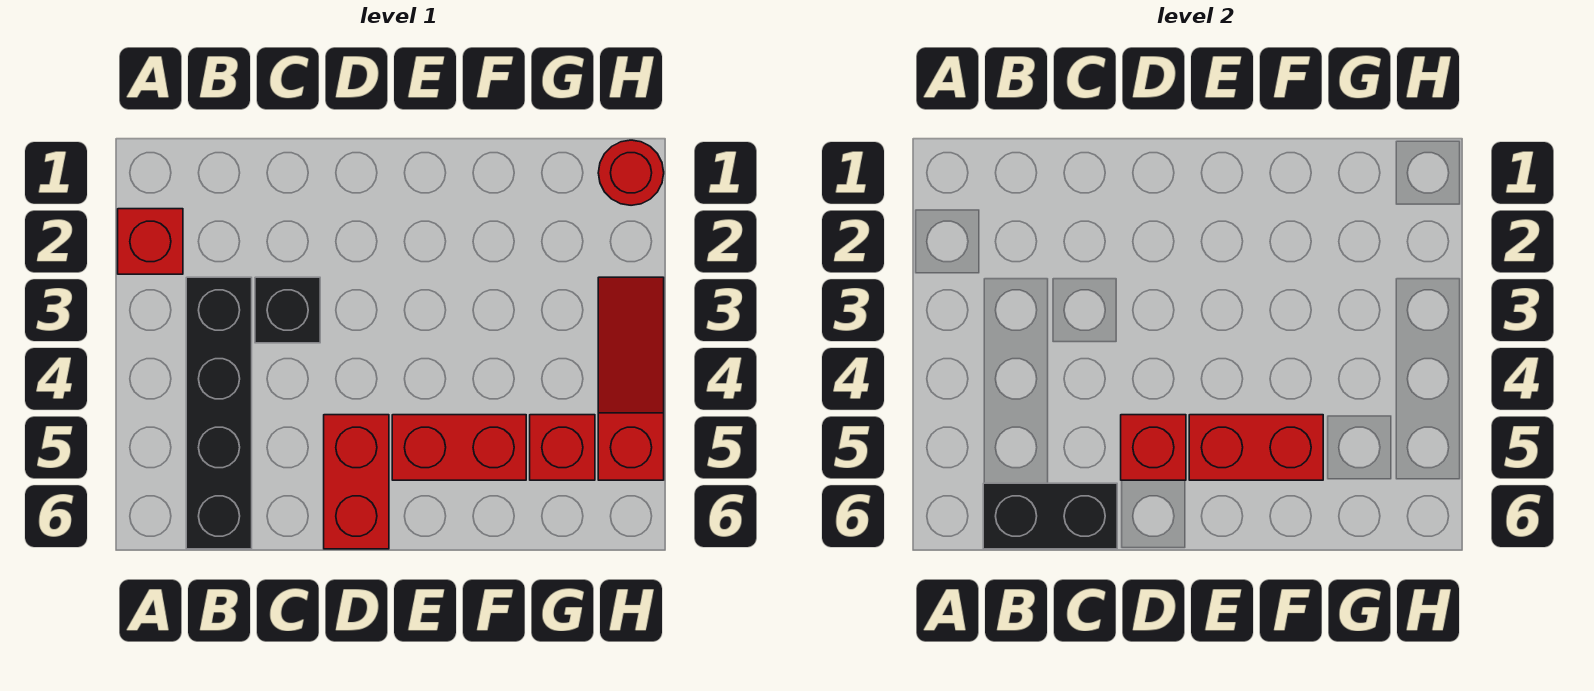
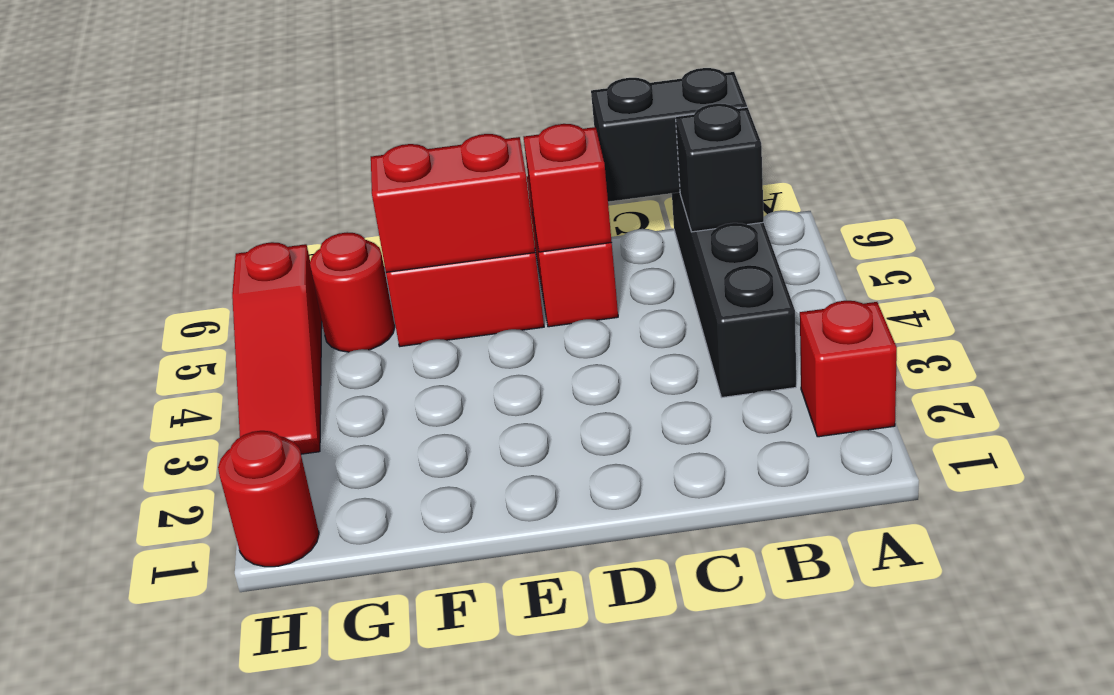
black 1x1 brick [255,277,320,343] -> black 1x1 brick moved to [676,104,764,232]
red 1x1 brick [530,415,595,480] -> red 1x1 round brick [310,232,395,352]

